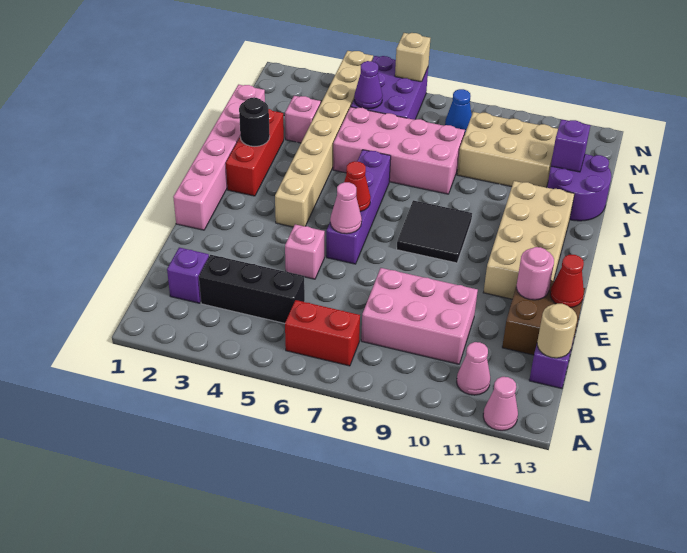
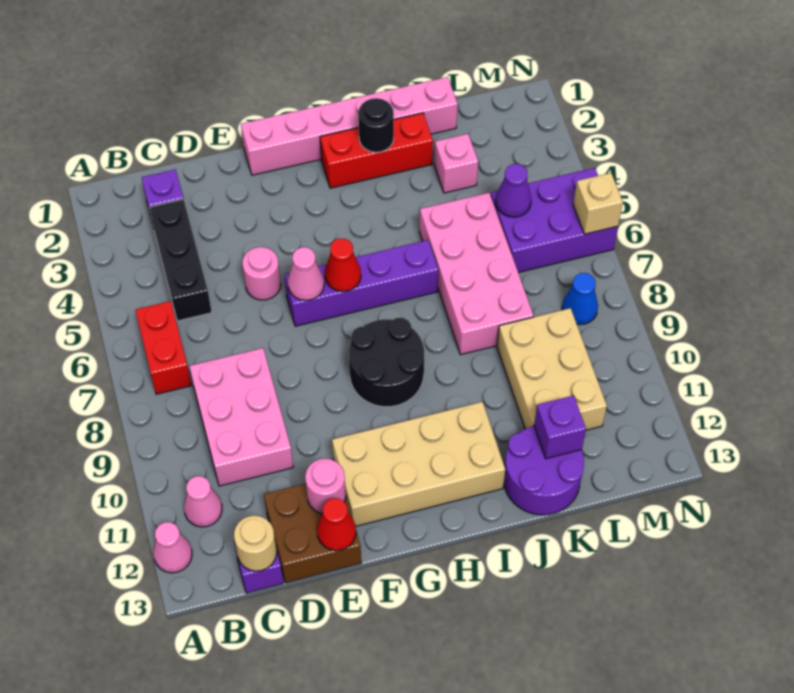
pink 1x1 brick [285,225,325,279] -> pink 1x1 round brick [242,247,281,300]
tan 1x8 brick [275,51,373,227] -> none
black 2x2 tile [397,200,472,263] -> black 2x2 round brick [349,318,424,407]

